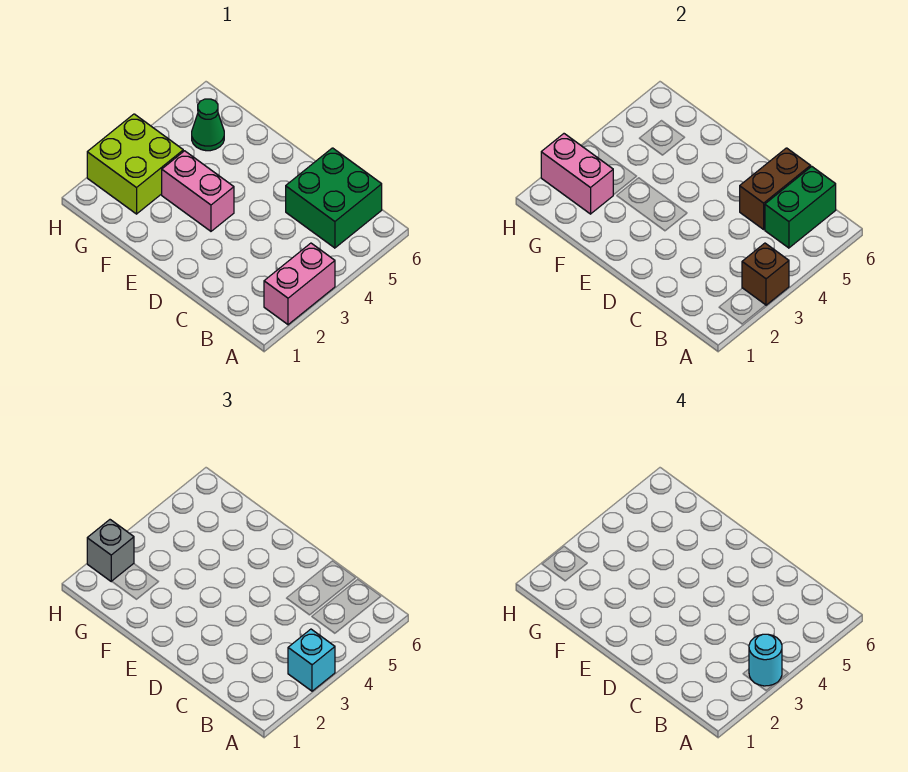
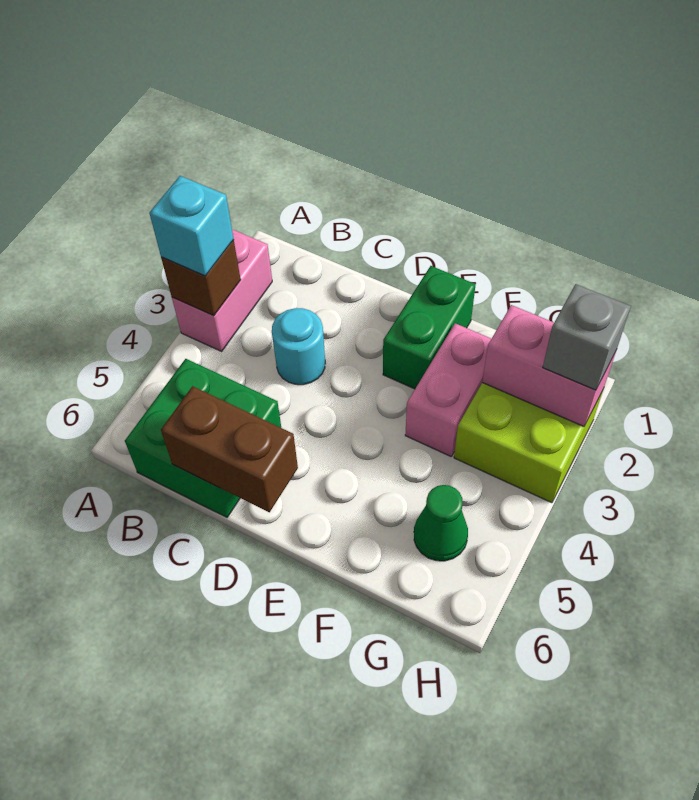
cyan 1x1 round brick [749,634,782,686] -> cyan 1x1 round brick moved to [272,308,325,385]
green 1x2 brick [765,166,836,248] -> green 1x2 brick moved to [383,266,476,389]
brown 1x2 brick [740,148,811,229] -> brown 1x2 brick turned to [161,386,298,512]
pink 1x2 brick [162,151,234,231] -> pink 1x2 brick turned to [405,323,491,457]

